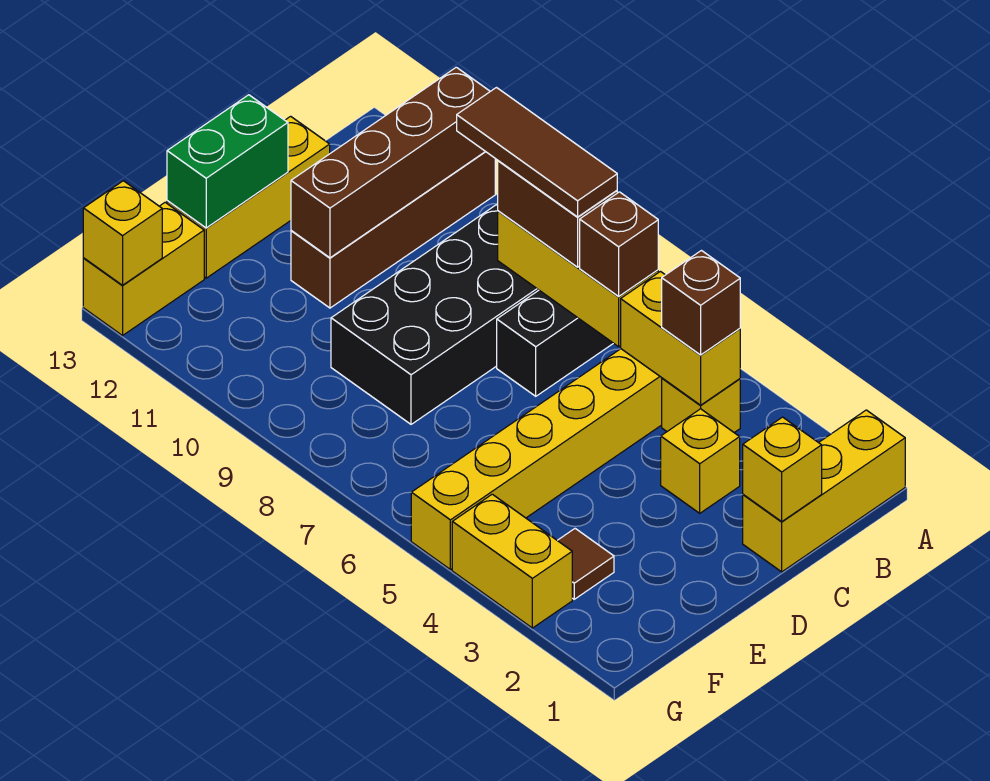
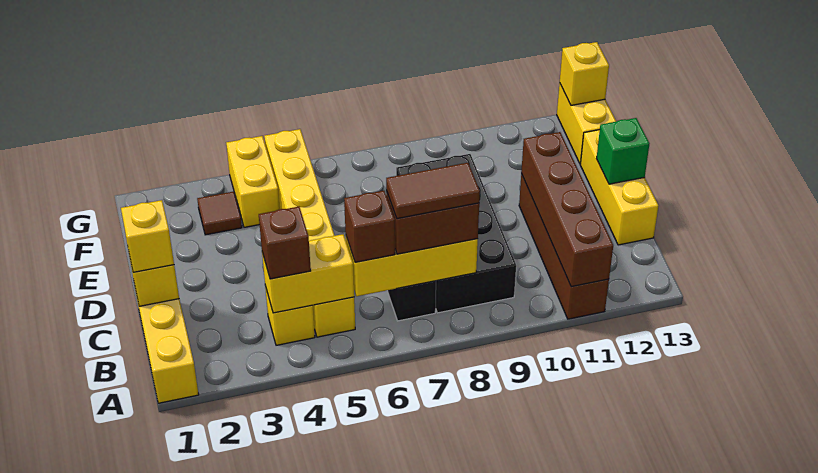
brown 1x3 tile [457,88,617,217] -> brown 1x2 tile [386,163,480,219]
yellow 1x1 brick [661,409,740,513] -> yellow 1x1 brick moved to [121,200,174,272]
green 1x2 brick [167,95,288,228] -> green 1x1 brick [596,118,649,184]
yellow 1x2 brick [452,494,572,628] -> yellow 1x2 brick turned to [226,136,280,227]

